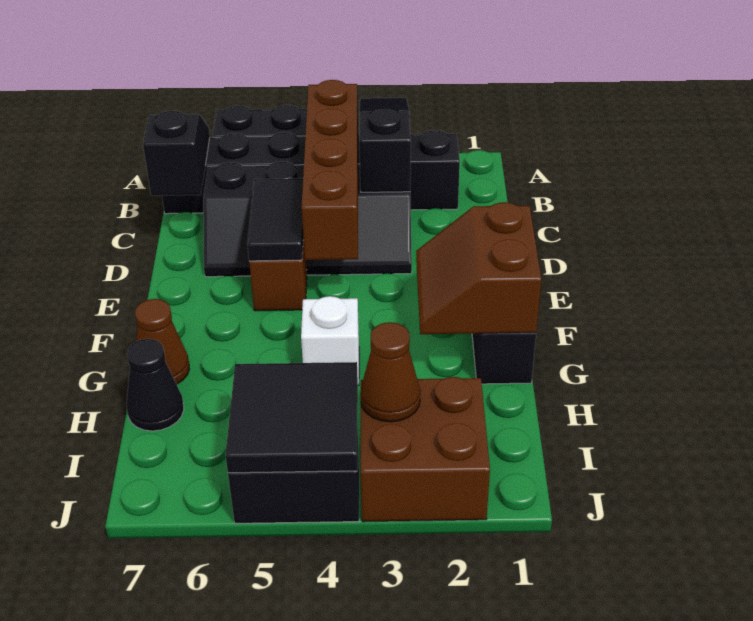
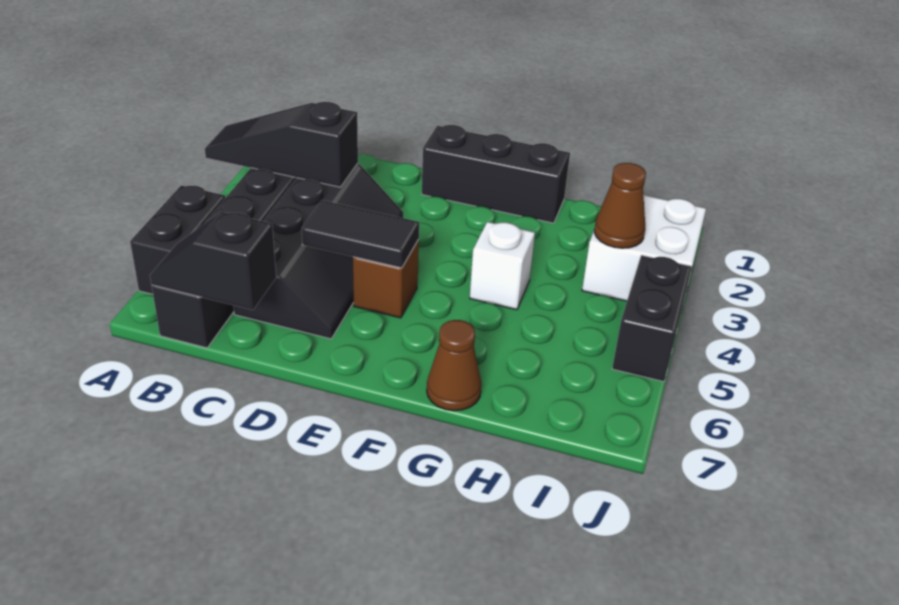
brown 1x4 brick [301,80,358,260] -> none
brown 2x2 slope [416,202,541,334] -> none
black 1x1 cone [127,339,184,431] -> none
brown 2x2 brick [361,377,490,522] -> white 2x2 brick [582,194,706,301]
black 2x2 tile [226,362,358,473] -> none

